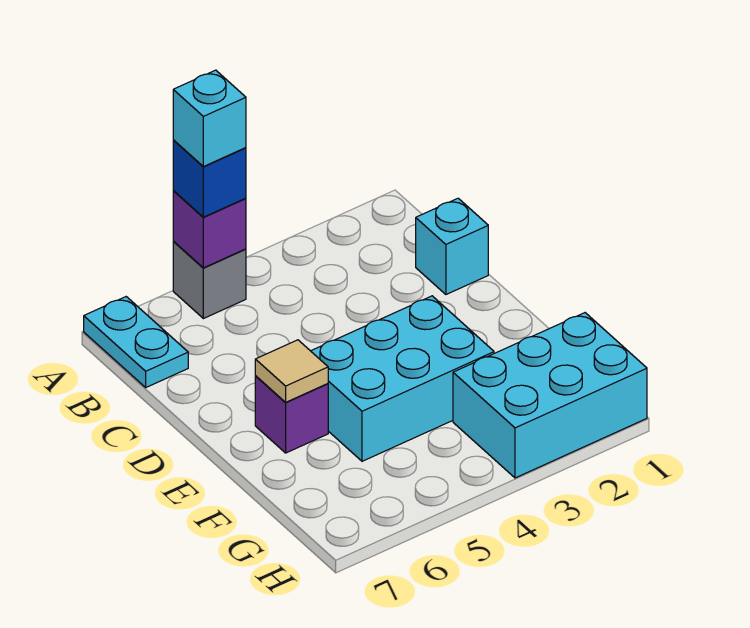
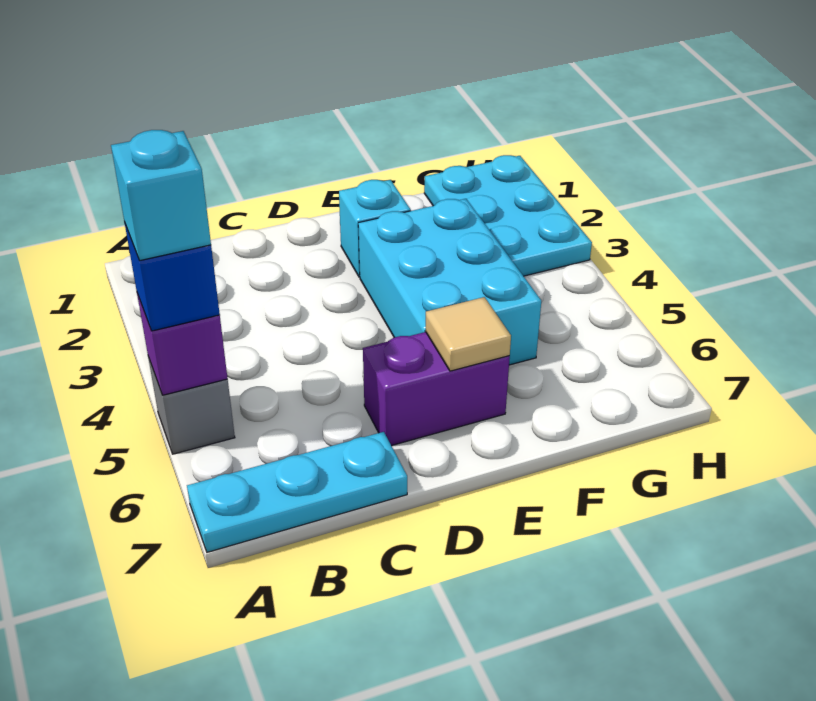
cyan 1x2 plate [84,297,188,387] -> cyan 1x3 plate [187,432,407,552]
cyan 1x1 brick [416,198,488,294] -> cyan 1x1 brick moved to [339,180,411,277]
purple 1x1 brick [255,376,328,453] -> purple 1x2 brick [363,332,510,446]
cyan 2x3 brick [453,313,647,478] -> cyan 2x3 plate [424,155,592,276]

